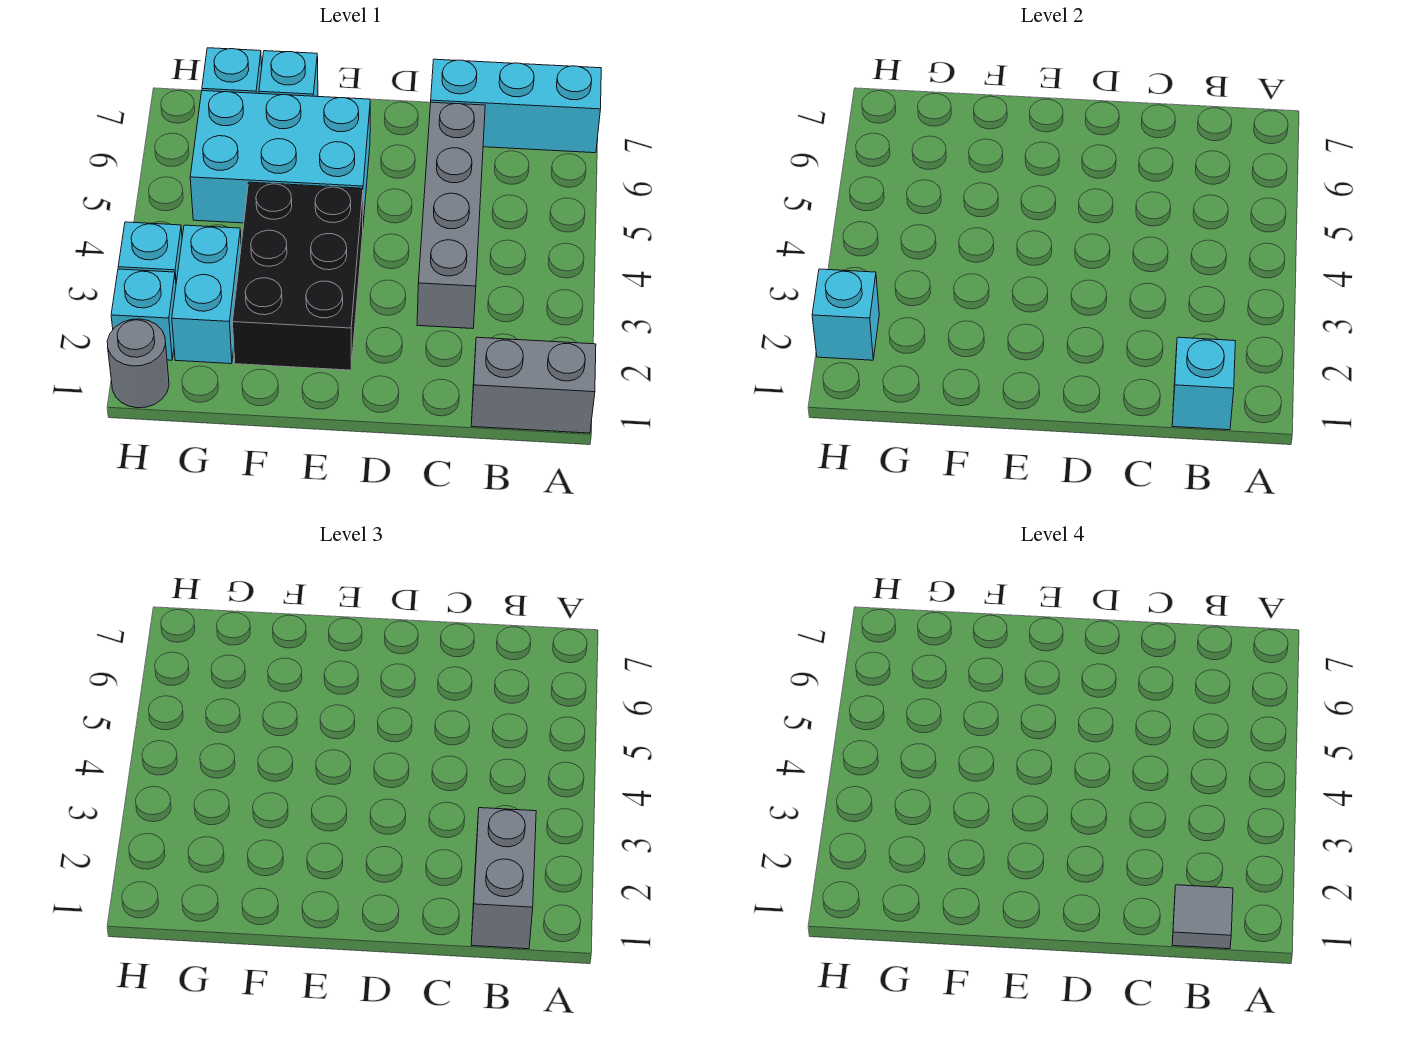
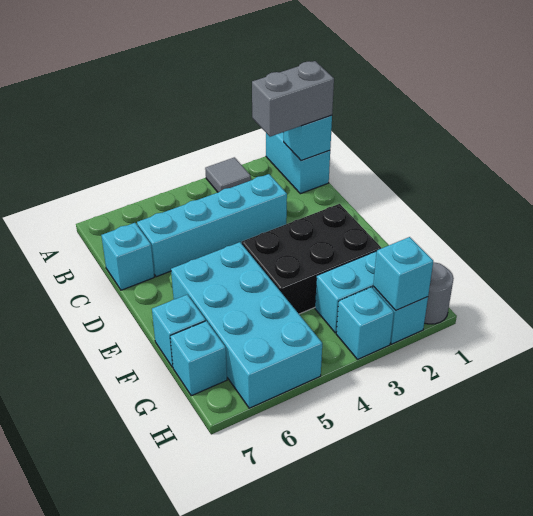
grey 1x2 brick [471,337,596,433] -> cyan 1x2 brick [266,132,330,194]
cyan 1x3 brick [431,59,601,153] -> cyan 1x1 brick [101,223,154,290]
grey 1x1 tile [1172,885,1233,949] -> grey 1x1 tile moved to [205,157,251,192]
grey 1x4 brick [417,102,485,329] -> cyan 1x4 brick [137,174,287,277]
cyan 2x3 brick [190,91,370,223] -> cyan 2x4 brick [171,242,322,408]

